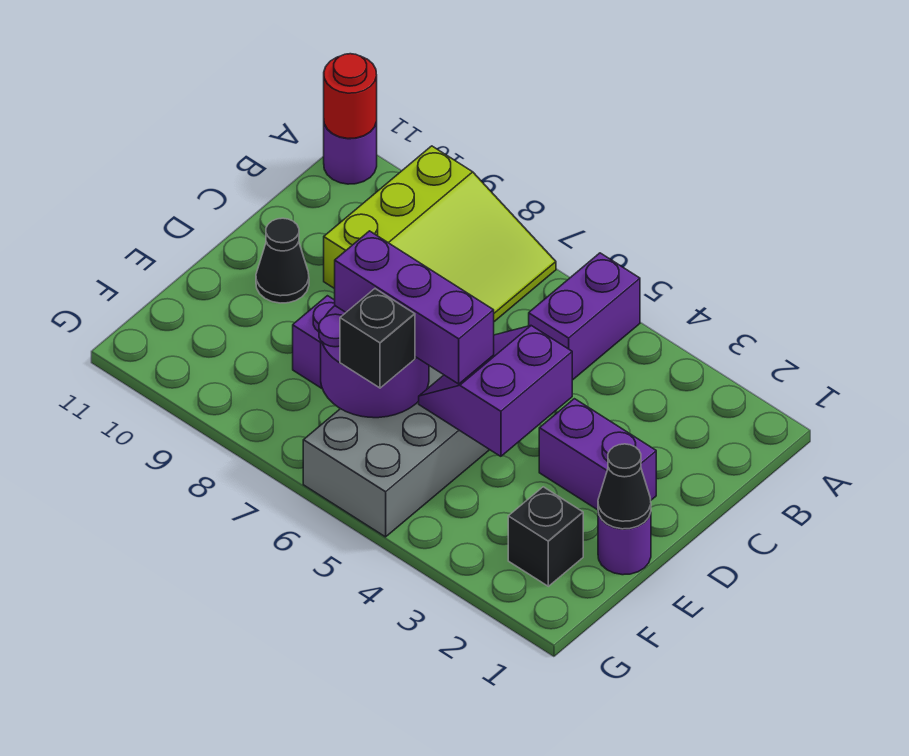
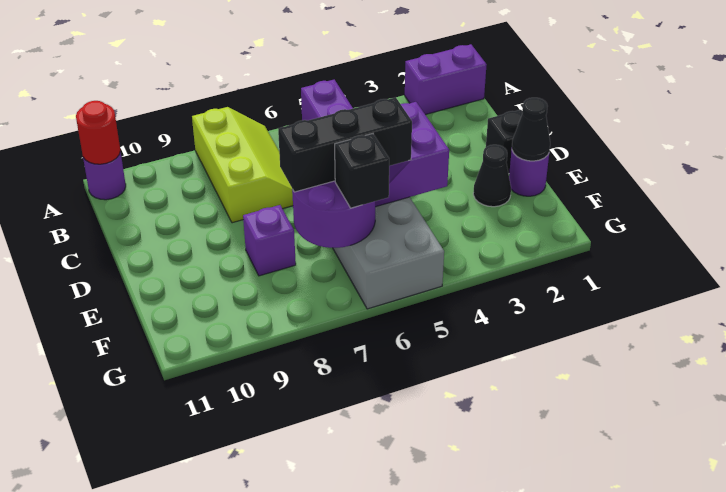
lime 3x3 slope [324,146,556,322] -> lime 2x3 slope [192,107,293,223]
purple 1x2 brick [539,399,656,510] -> purple 1x2 brick moved to [405,44,487,115]
black 1x1 cone [256,218,309,303] -> black 1x1 cone moved to [473,145,511,207]
purple 1x3 brick [335,231,494,384] -> black 1x3 brick [278,97,412,192]
black 1x1 brick [508,487,583,586] -> black 1x1 brick moved to [486,110,523,174]

